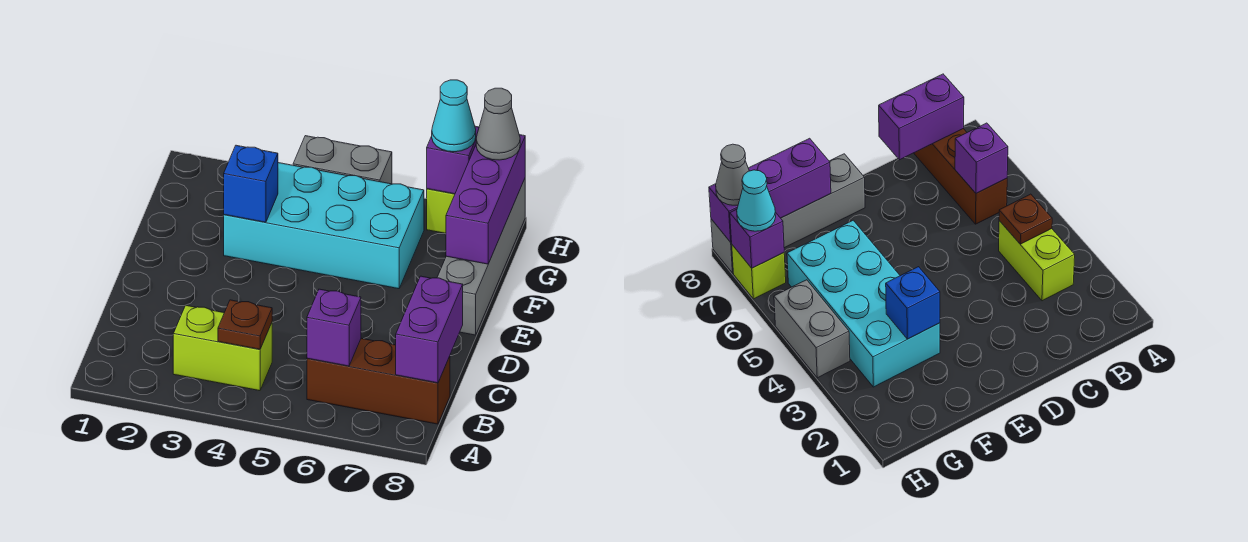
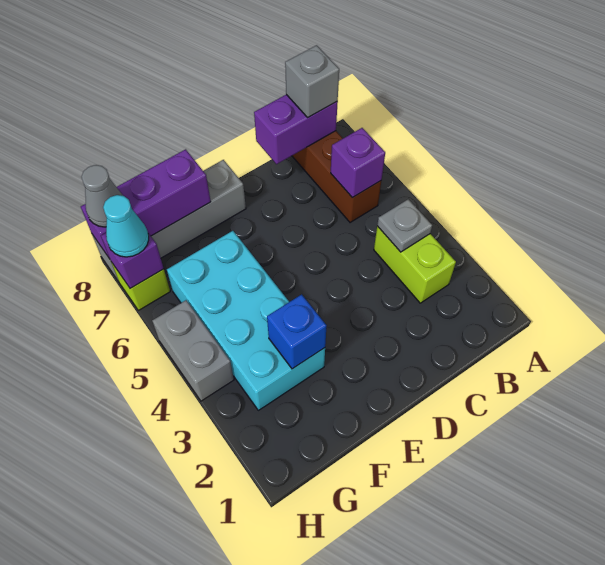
brown 1x1 plate [218,300,272,349] -> grey 1x1 plate [377,199,432,252]
none -> grey 1x1 brick [285,45,339,117]

